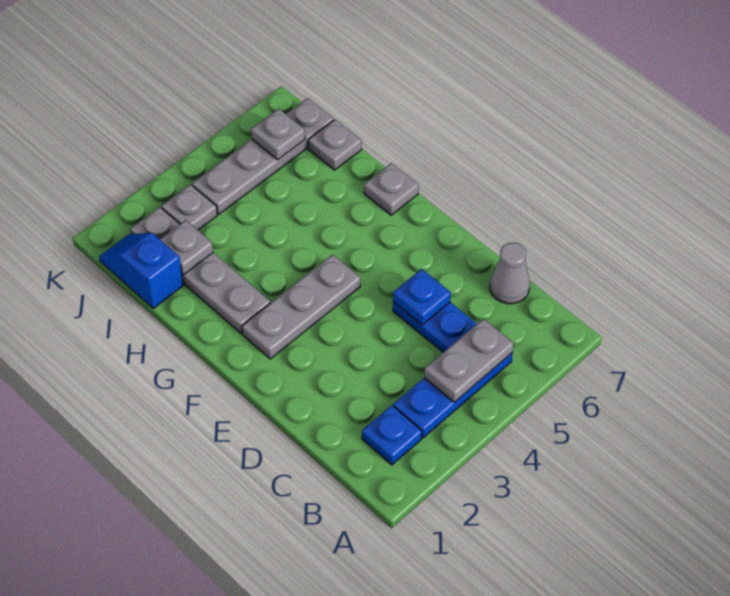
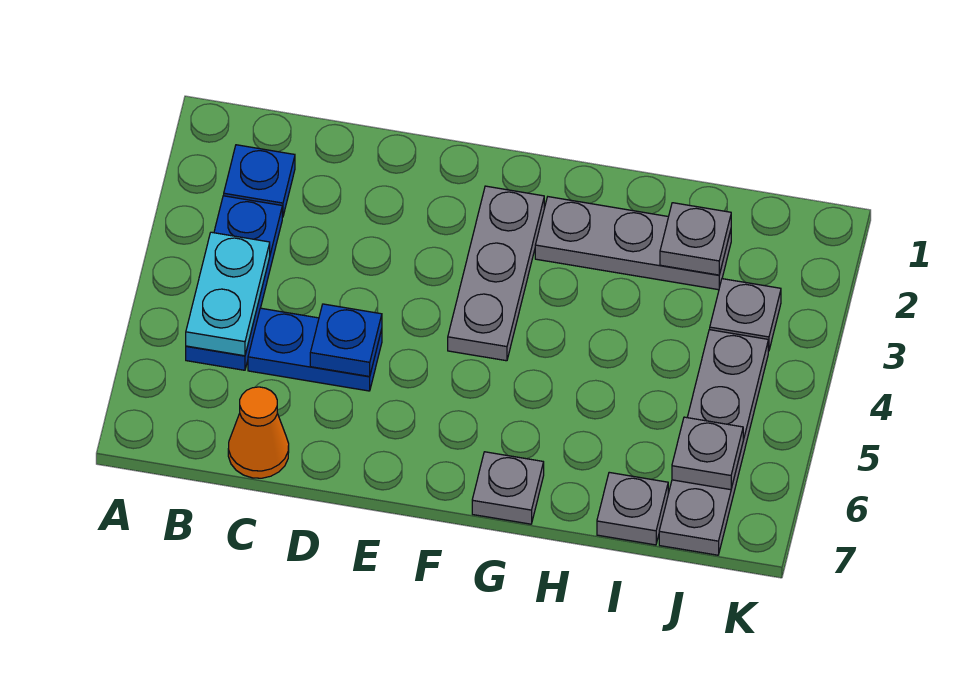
grey 1x2 plate [424,319,514,402] -> cyan 1x2 plate [186,232,270,356]
grey 1x1 cone [490,243,530,304] -> orange 1x1 cone [228,387,289,478]
grey 1x4 plate [130,207,270,333] -> grey 1x3 plate [535,197,731,290]
blue 1x2 slope [99,233,183,308] -> none

